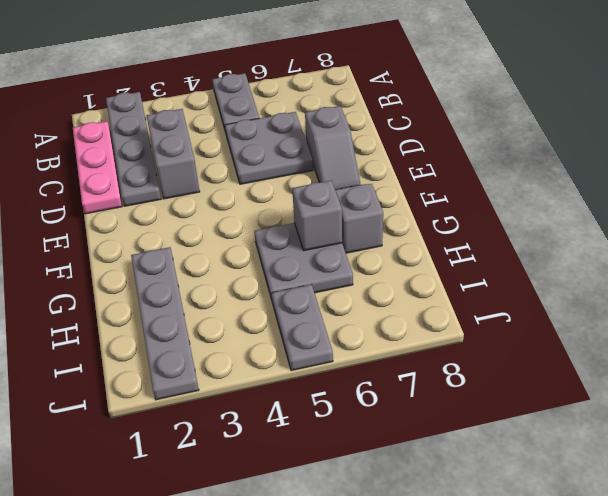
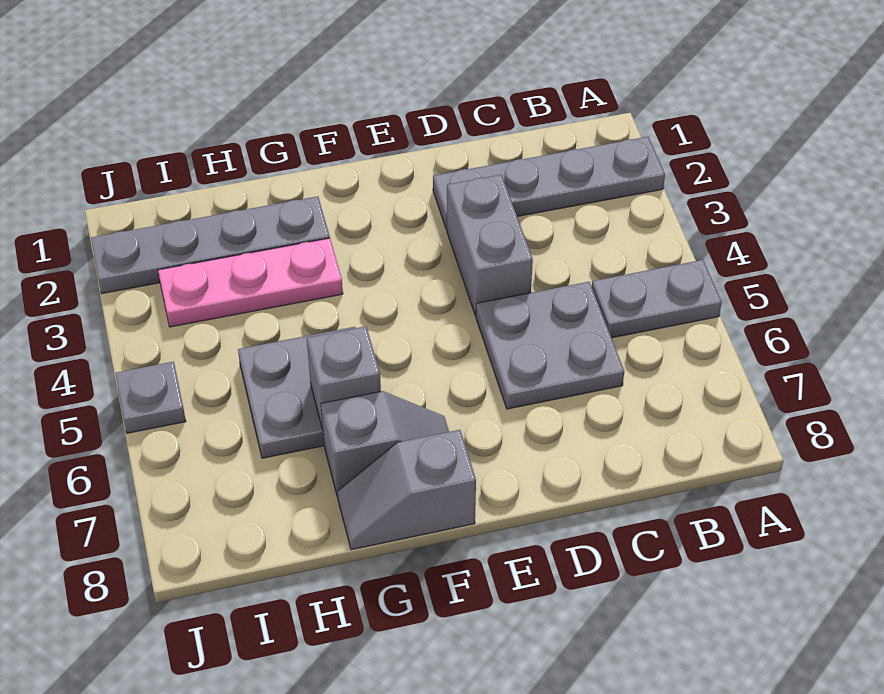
pink 1x3 plate [73,121,122,214] -> pink 1x3 plate moved to [158,238,343,327]
grey 1x2 brick [146,109,200,199] -> grey 1x2 brick turned to [447,175,533,316]
grey 1x2 slope [305,106,360,190] -> grey 1x2 slope moved to [337,430,476,550]
grey 1x2 plate [271,285,333,371] -> grey 1x1 plate [115,361,186,433]

